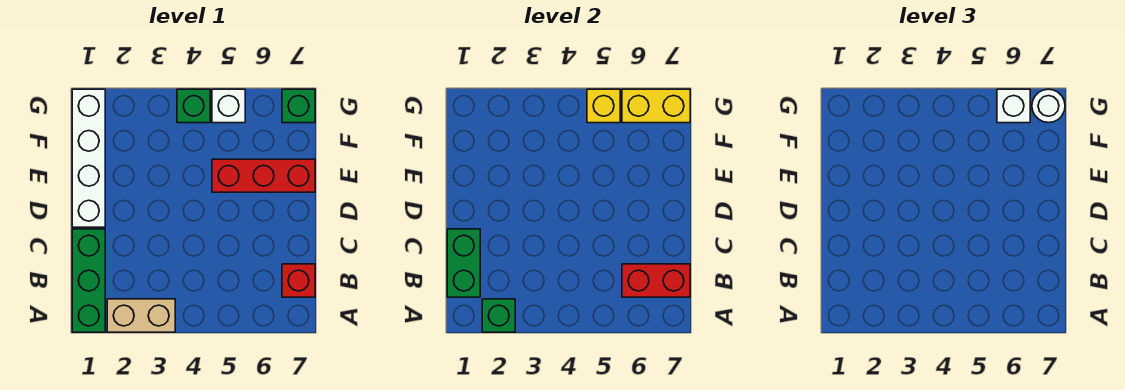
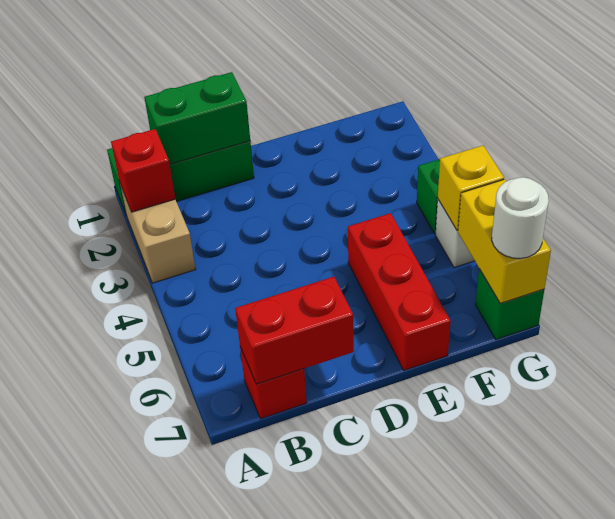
green 1x1 brick [482,299,515,332] -> red 1x1 brick [111,129,175,212]
red 1x2 brick [622,264,690,297] -> red 1x2 brick turned to [235,277,354,384]
white 1x4 brick [72,89,105,227] -> none
white 1x1 brick [997,89,1030,123] -> none

